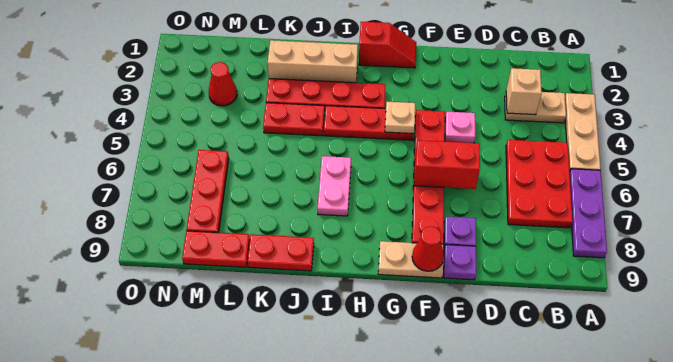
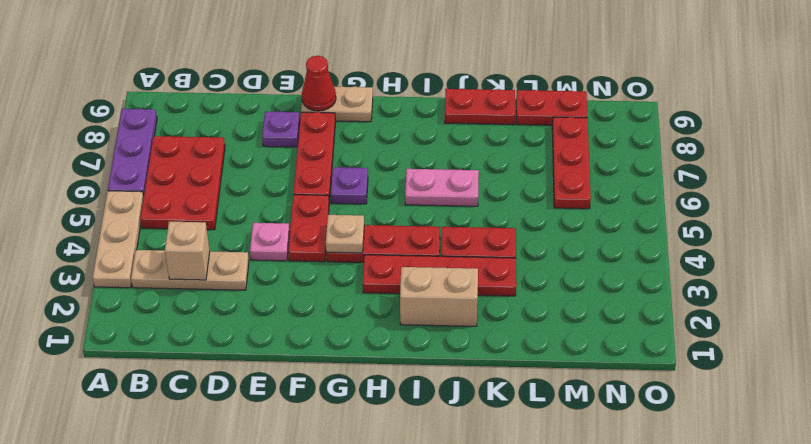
tan 1x2 plate [505,92,566,123] -> tan 1x3 plate [131,250,249,290]
red 1x2 brick [414,140,480,189] -> none
purple 1x1 plate [444,245,476,280] -> purple 1x1 plate moved to [331,167,368,204]
red 1x2 slope [359,22,416,68] -> none
tan 1x3 brick [268,40,358,83] -> tan 1x2 brick [400,267,478,326]
pink 1x2 plate [318,156,351,216] -> pink 1x2 plate turned to [405,169,479,206]
red 1x1 cone [209,62,237,106] -> none

